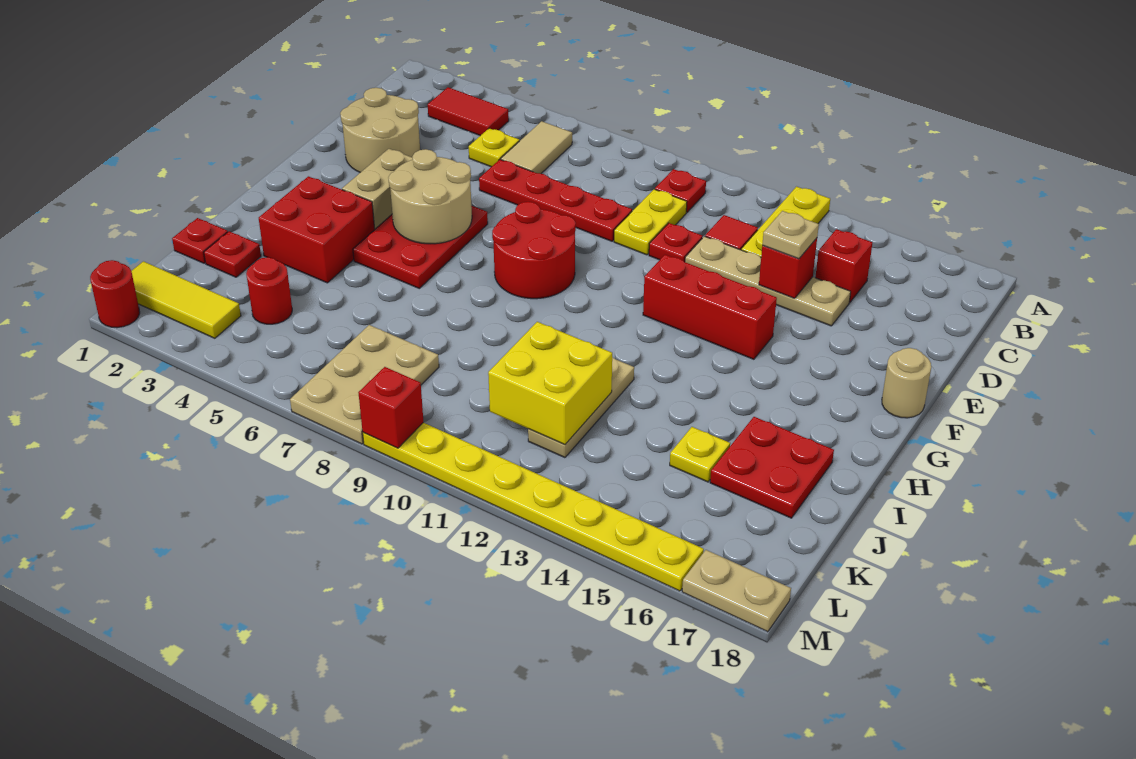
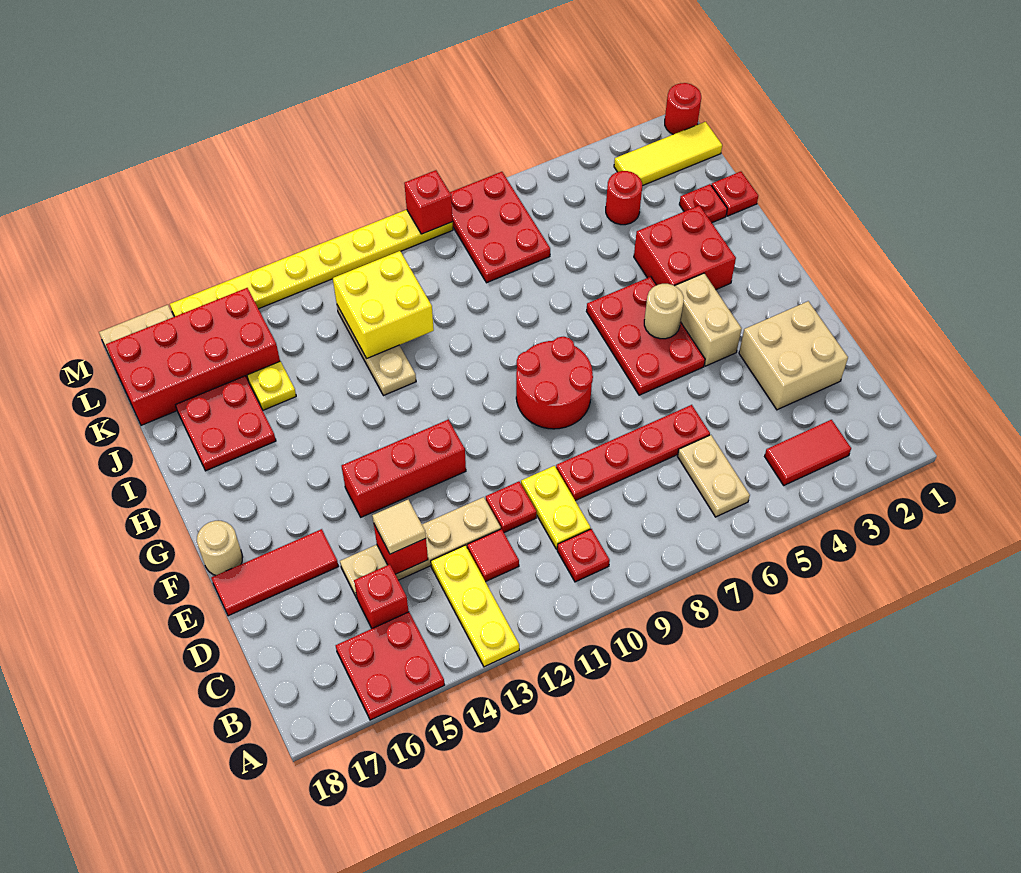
none -> red 2x2 plate [336,612,444,720]
tan 1x2 tile [501,121,572,174] -> tan 1x2 plate [678,435,750,517]
yellow 1x1 plate [469,128,519,167] -> none
tan 2x2 round brick [340,88,420,173] -> tan 2x2 brick [739,301,848,410]
tan 1x1 plate [762,211,819,259] -> tan 1x1 tile [372,500,426,554]
none -> red 1x3 tile [211,529,339,616]
tan 2x2 round brick [388,149,472,244] -> tan 1x1 round brick [644,284,684,339]
tan 2x3 plate [290,325,439,444] -> red 2x3 plate [450,172,550,283]
none -> red 2x4 brick [106,288,280,425]

